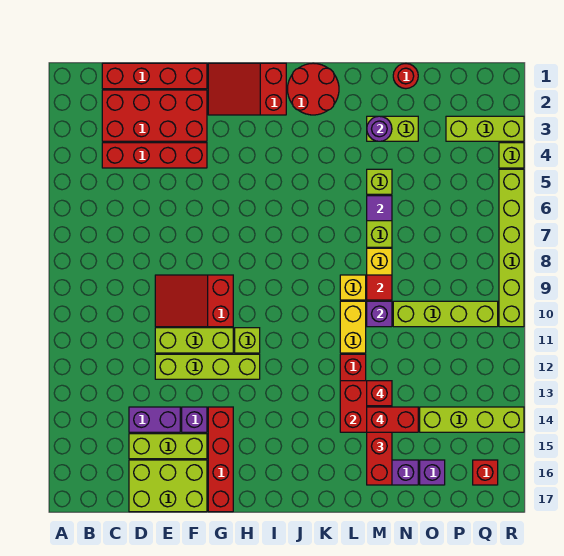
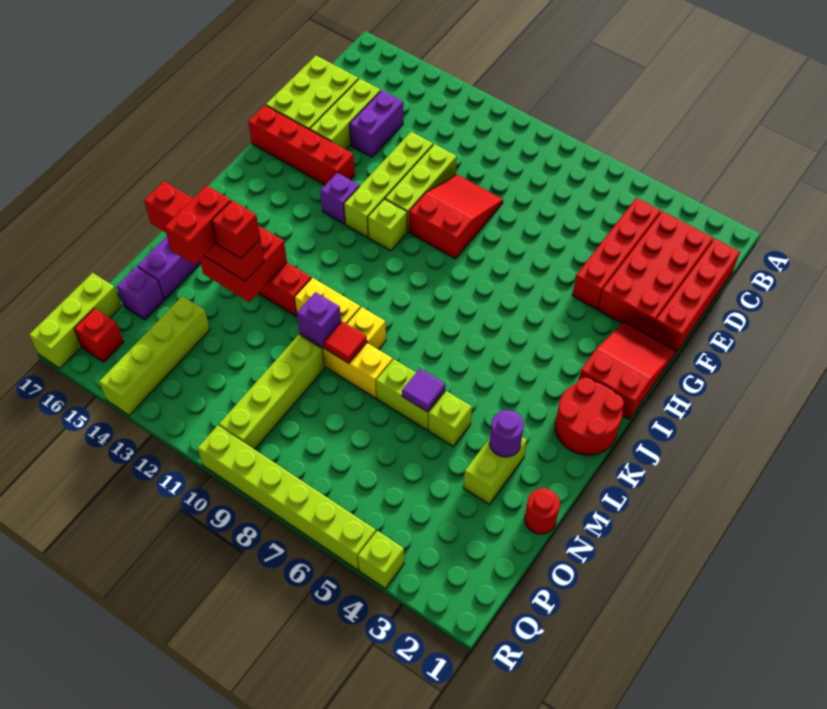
purple 1x1 brick [182,407,207,432] -> purple 1x1 brick moved to [320,173,359,224]
lime 1x3 brick [446,116,524,141] -> lime 1x3 brick moved to [29,273,121,368]

